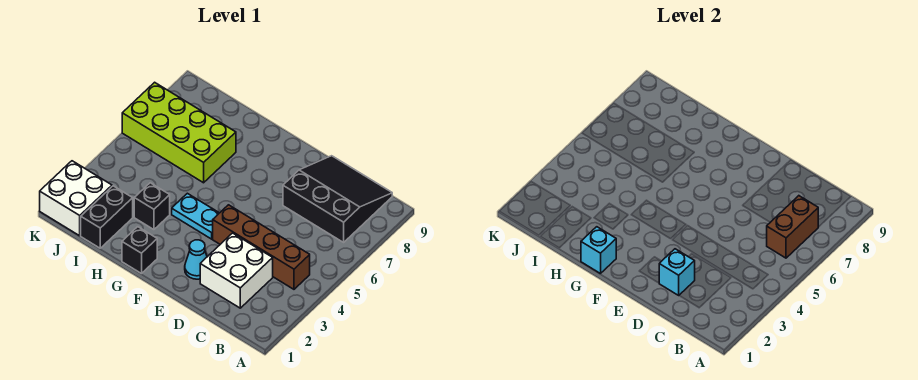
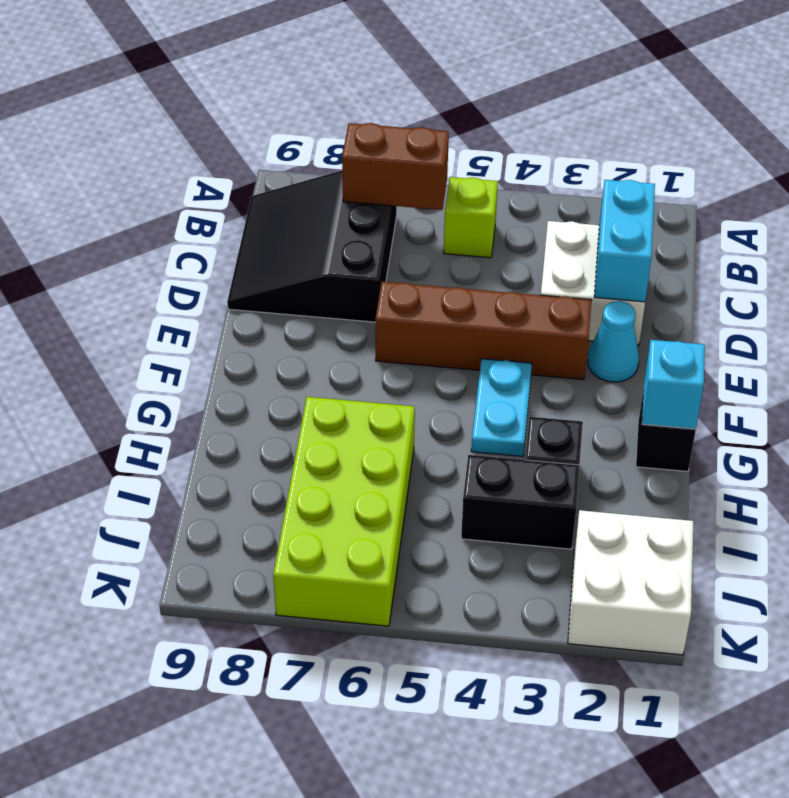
brown 1x4 brick [213,205,310,289] -> brown 1x4 brick turned to [376,282,591,380]
none -> lime 1x1 brick [444,177,498,258]
cyan 1x1 brick [659,249,695,295] -> cyan 1x2 brick [594,180,655,302]
black 1x2 brick [81,186,133,248] -> black 1x2 brick moved to [461,455,580,549]

